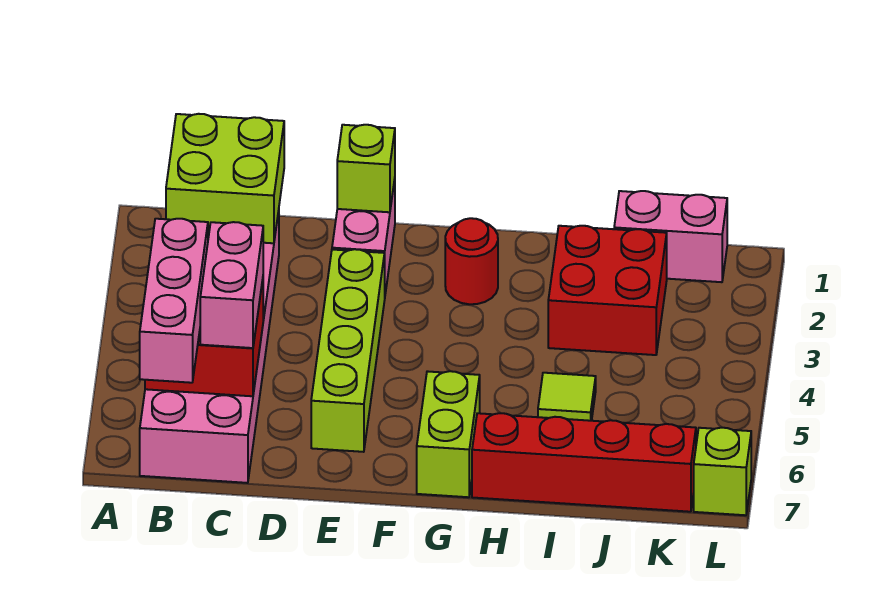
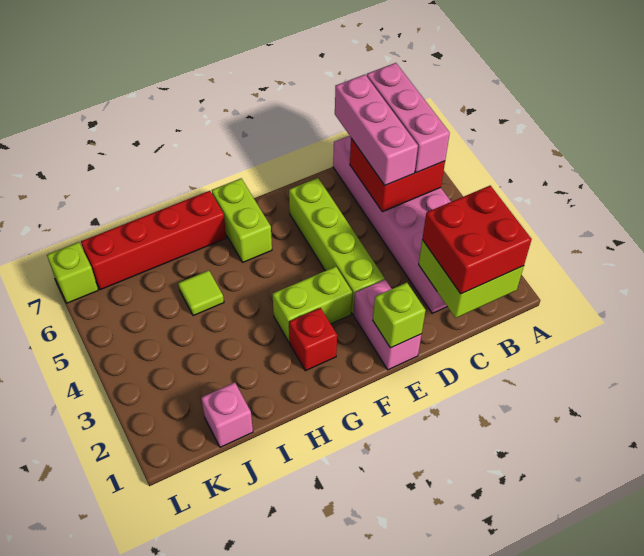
pink 1x2 brick [200,222,263,348] -> pink 1x3 brick [335,75,418,185]
none -> lime 1x2 brick [273,266,352,342]
red 1x1 round brick [445,218,498,304] -> red 1x1 brick [289,308,337,371]
red 2x2 brick [548,226,667,355] -> red 2x2 brick moved to [422,186,532,294]
pink 1x2 brick [614,191,727,282] -> pink 1x1 brick [201,382,253,447]

